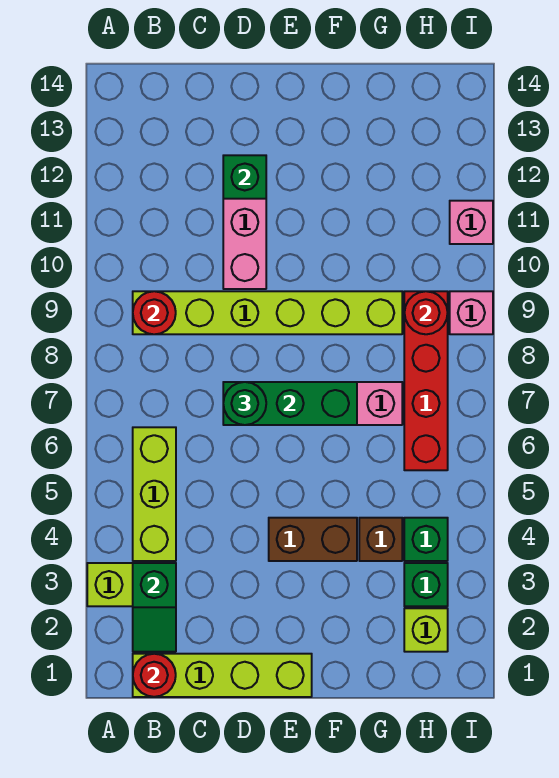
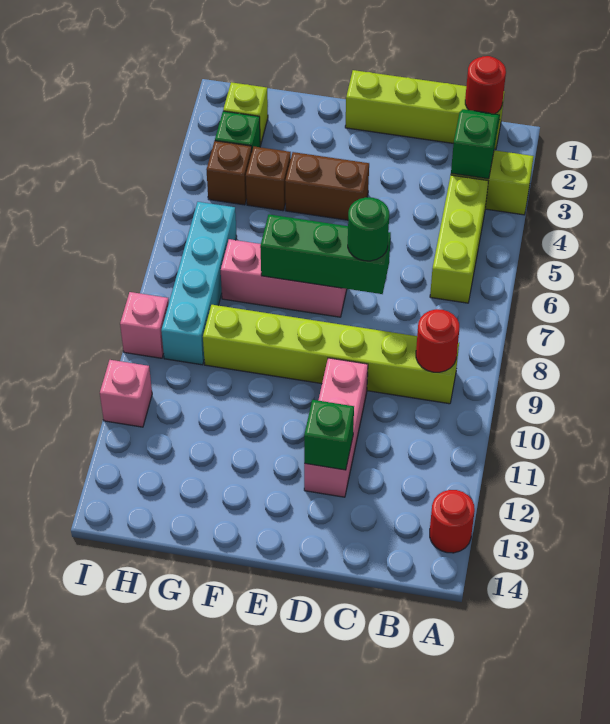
green 1x1 brick [404,518,448,561] -> brown 1x1 brick [206,141,252,205]
red 1x4 brick [404,291,448,470] -> cyan 1x4 brick [161,202,237,365]
red 1x1 round brick [405,291,448,334] -> red 1x1 round brick moved to [430,490,475,553]

